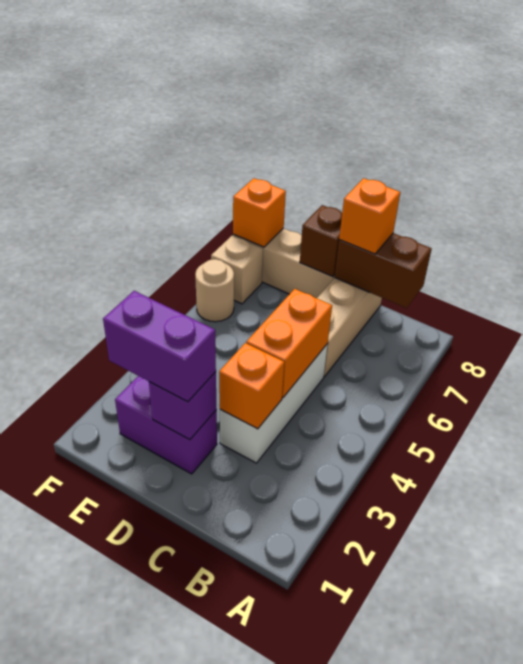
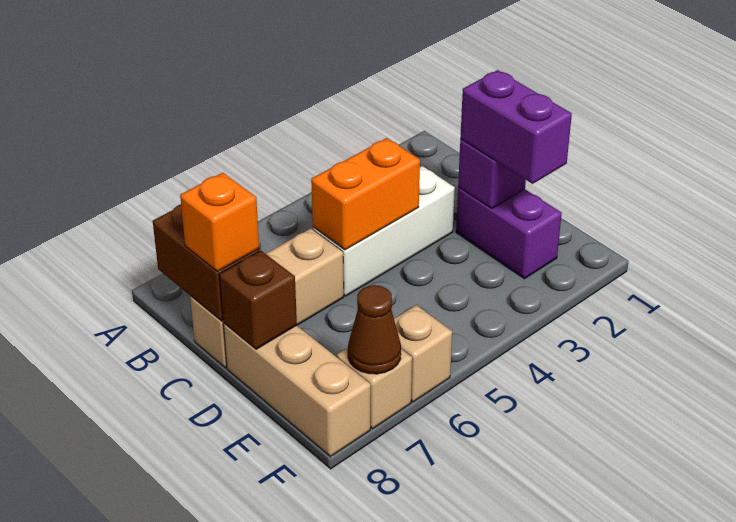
orange 1x1 brick [219,343,284,429] -> none
tan 1x1 round brick [195,259,234,322] -> tan 1x1 brick [394,305,452,402]
none -> brown 1x1 cone [348,285,401,374]
orange 1x1 brick [233,178,286,247] -> none

